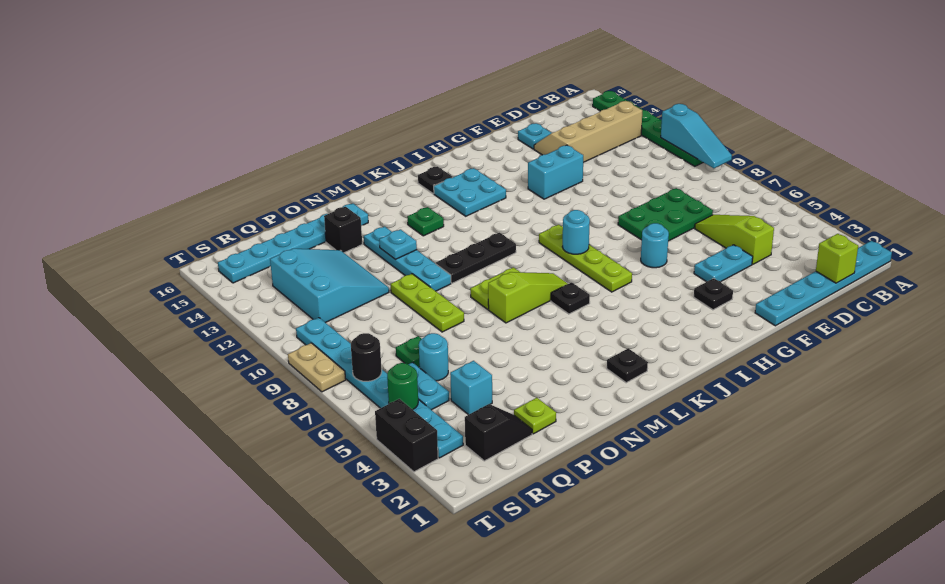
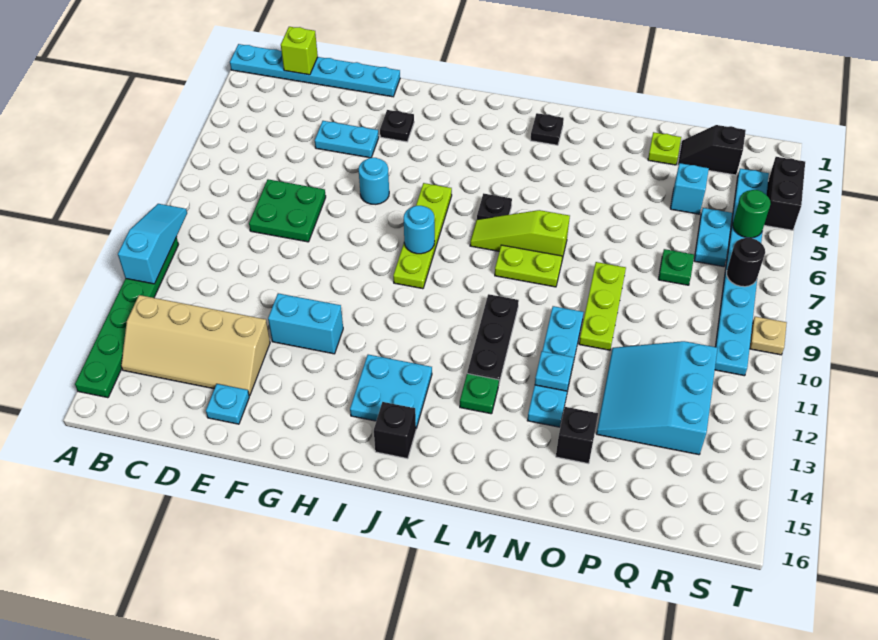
lime 1x3 slope [695,215,774,264] -> none
green 2x3 plate [618,188,713,241] -> green 2x2 plate [249,179,326,242]
black 1x1 plate [418,166,453,194] -> black 1x1 brick [374,402,416,459]
black 1x3 plate [436,233,516,283] -> black 1x3 plate turned to [467,294,519,383]
cyan 1x6 plate [218,203,368,283] -> none
cyan 1x1 round brick [419,333,448,381] -> none
tan 1x2 plate [288,343,346,392] -> tan 1x1 plate [750,317,787,355]

